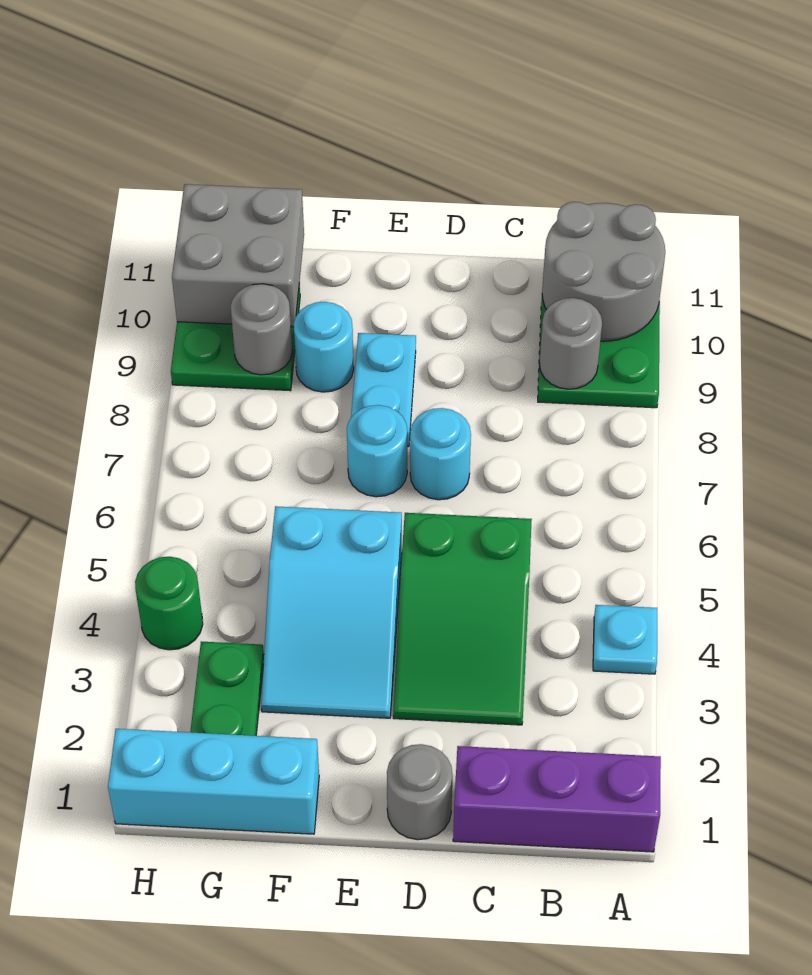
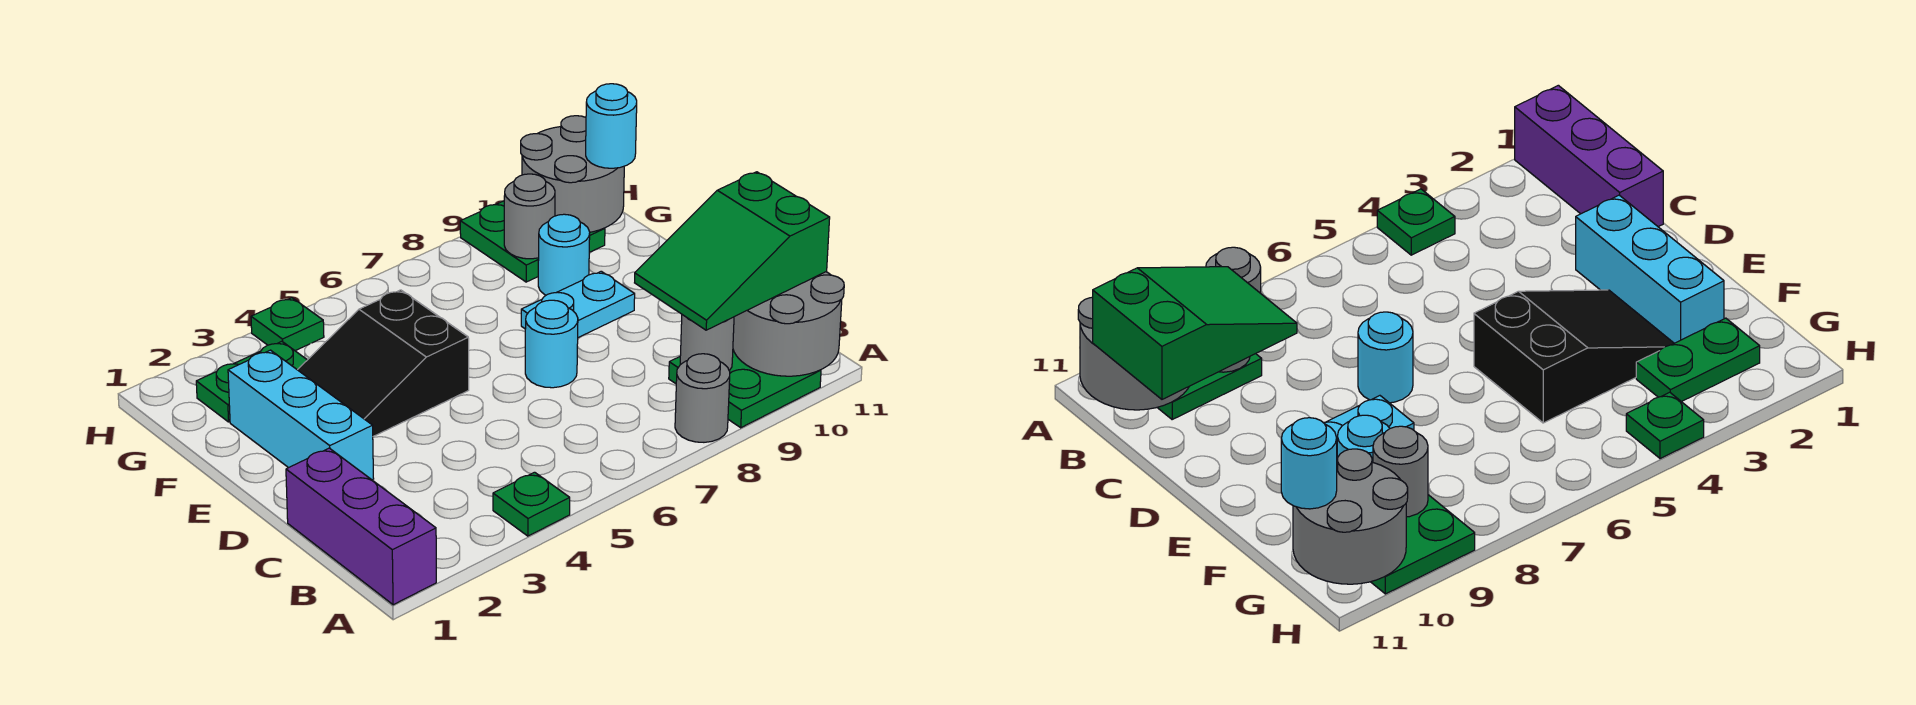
cyan 1x1 plate [593,605,657,674] -> green 1x1 plate [493,472,570,536]
green 2x3 slope [393,513,532,725] -> green 2x3 slope moved to [635,172,830,330]
grey 1x1 round brick [387,744,453,840] -> grey 1x1 round brick moved to [675,354,730,442]
cyan 2x3 slope [261,506,402,718] -> black 2x3 slope [298,290,469,436]
cyan 1x1 round brick [347,405,407,497] -> cyan 1x1 round brick moved to [586,84,637,168]
cyan 1x3 brick [108,729,319,834] -> cyan 1x3 brick moved to [228,350,374,480]
grey 2x2 brick [172,184,304,327] -> grey 2x2 round brick [521,116,624,232]
green 1x1 round brick [135,557,203,650] -> green 1x1 plate [251,298,324,351]

